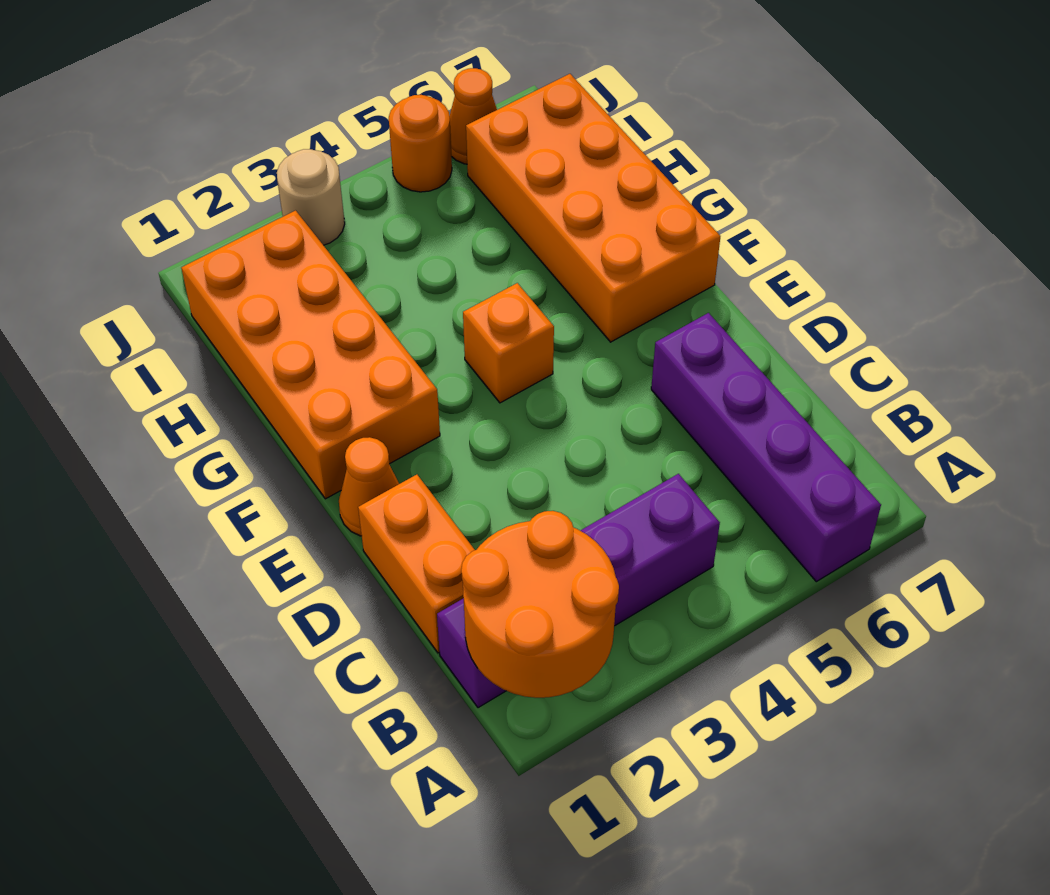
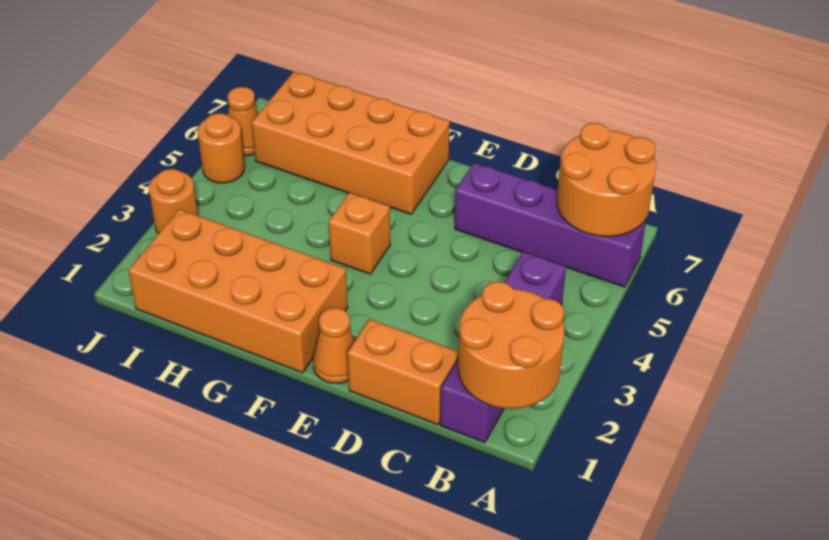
none -> orange 2x2 round brick [557,123,656,236]
tan 1x1 round brick [277,149,345,245] -> orange 1x1 round brick [149,169,198,234]

